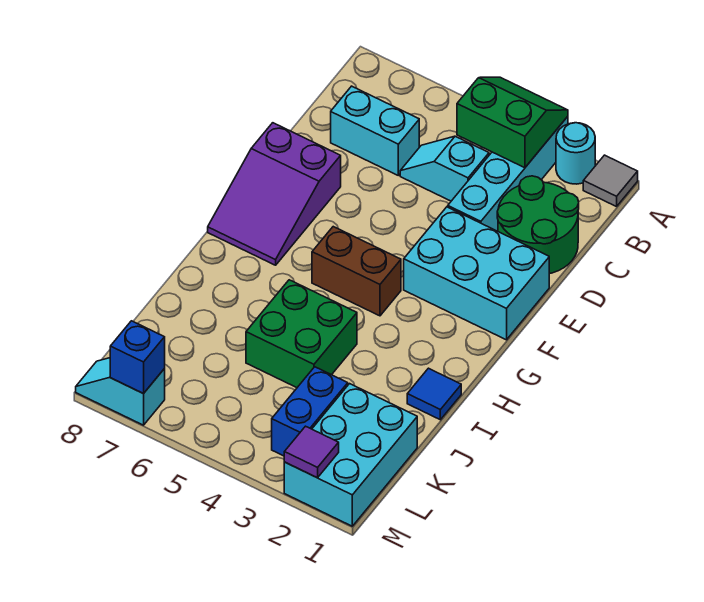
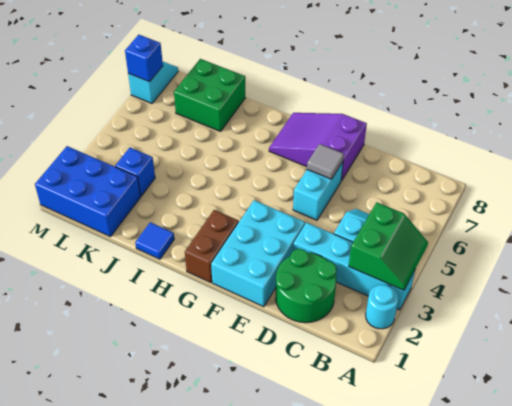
grey 1x1 tile [583,155,638,207] -> grey 1x1 tile moved to [307,144,344,179]
cyan 1x2 brick [331,86,419,175] -> cyan 1x2 brick moved to [293,162,343,220]
brown 1x2 brick [312,227,401,316] -> brown 1x2 brick moved to [185,210,239,283]
green 2x2 brick [246,280,357,388] -> green 2x2 brick moved to [174,59,246,131]
cyan 2x3 brick [284,384,417,526] -> blue 2x3 brick [35,146,140,237]
blue 1x2 brick [272,367,348,456] -> blue 1x1 brick [115,148,155,196]
purple 1x1 tile [284,426,339,478] -> none

